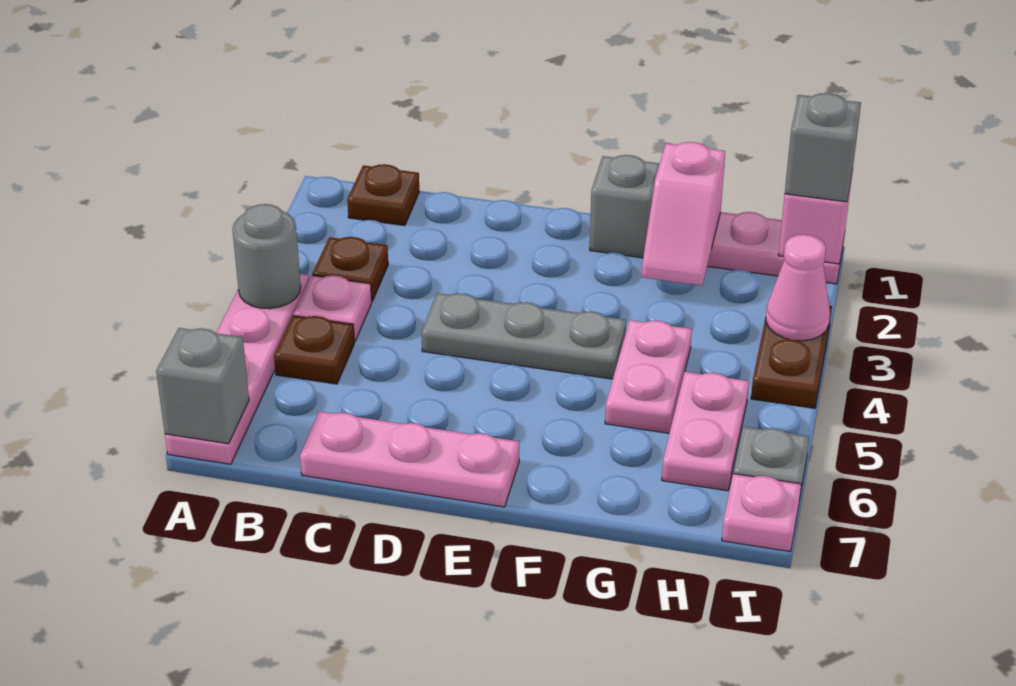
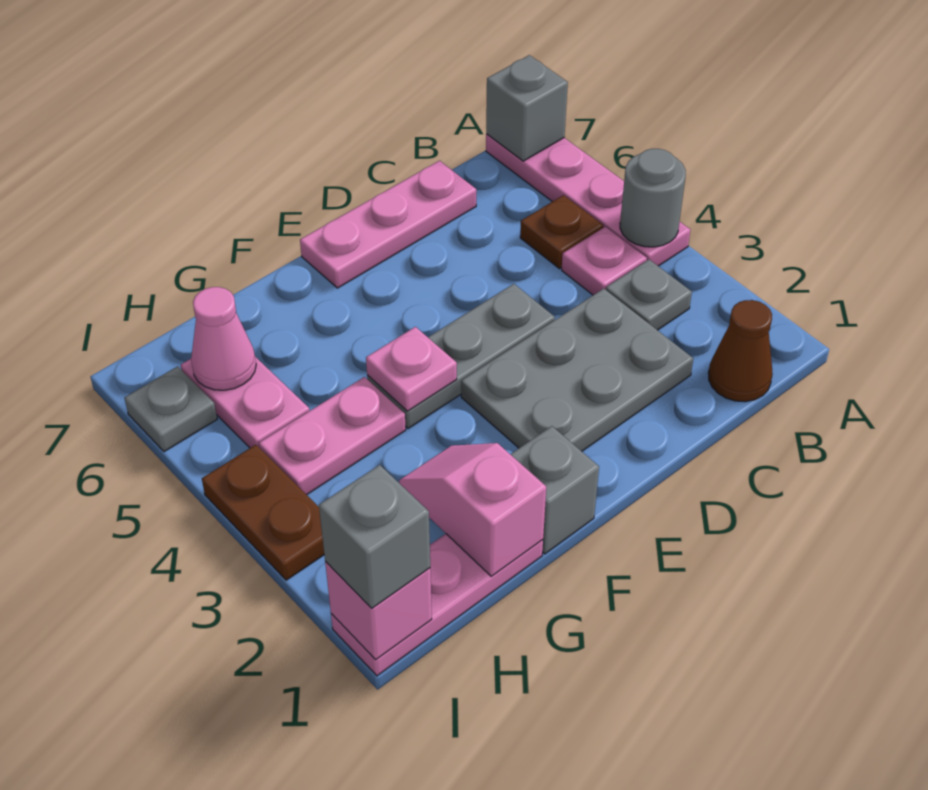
brown 1x1 plate [347,164,419,226] -> brown 1x1 cone [709,300,773,402]
brown 1x1 plate [312,237,388,301] -> grey 1x1 plate [606,260,692,330]
none -> grey 2x3 plate [461,289,693,451]
pink 1x2 plate [605,320,692,433] -> pink 1x2 plate turned to [259,377,406,495]
pink 1x1 cone [766,235,830,341] -> pink 1x1 cone moved to [191,287,256,390]
pink 1x1 plate [722,474,801,552] -> pink 1x1 plate moved to [366,327,457,411]

